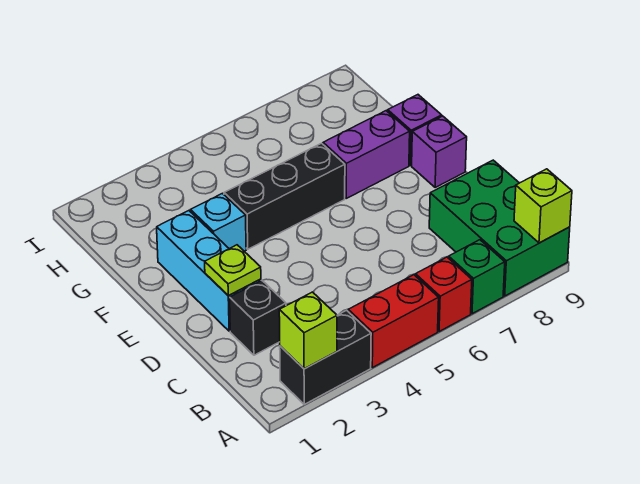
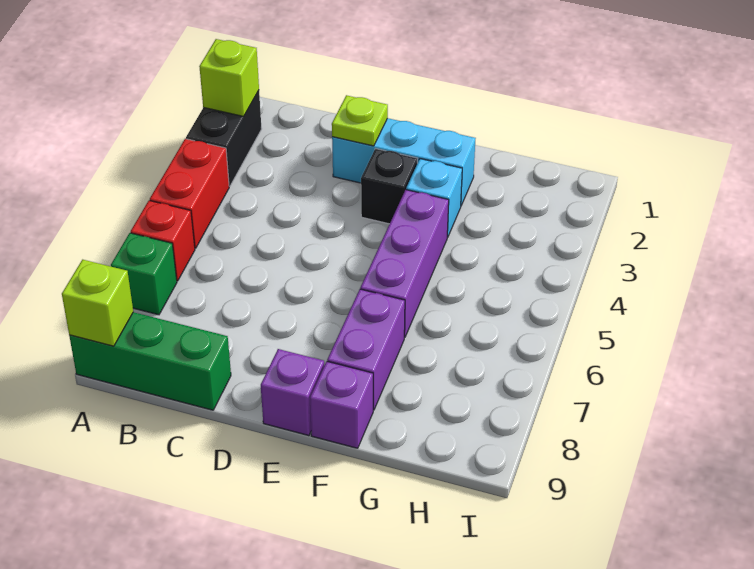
green 2x3 brick [429,160,570,296] -> green 1x3 brick [69,312,231,410]
black 1x1 brick [230,281,286,355] -> black 1x1 brick moved to [361,149,418,224]
black 1x3 brick [224,143,345,249] -> purple 1x3 brick [360,190,449,338]

